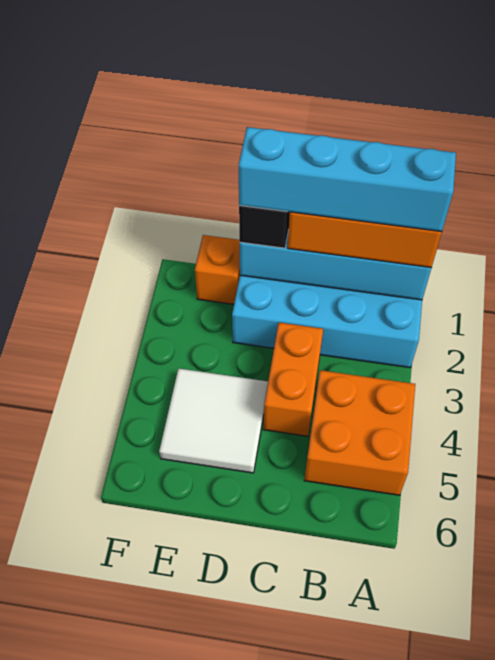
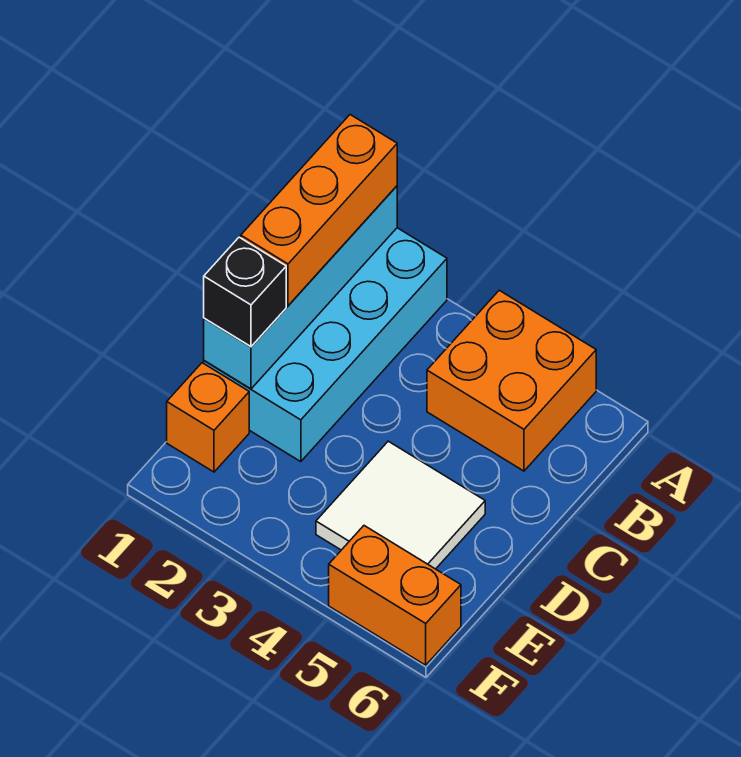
cyan 1x4 brick [239,127,456,232] -> none
orange 1x2 brick [263,323,323,436] -> orange 1x2 brick moved to [329,526,461,665]

